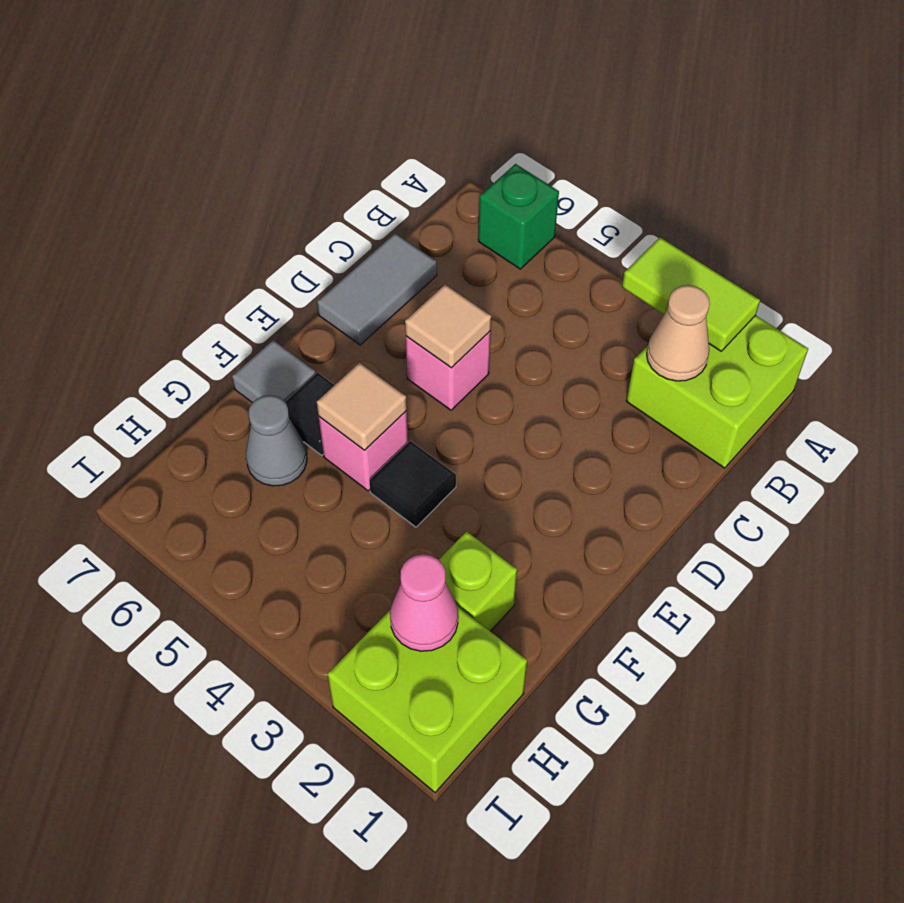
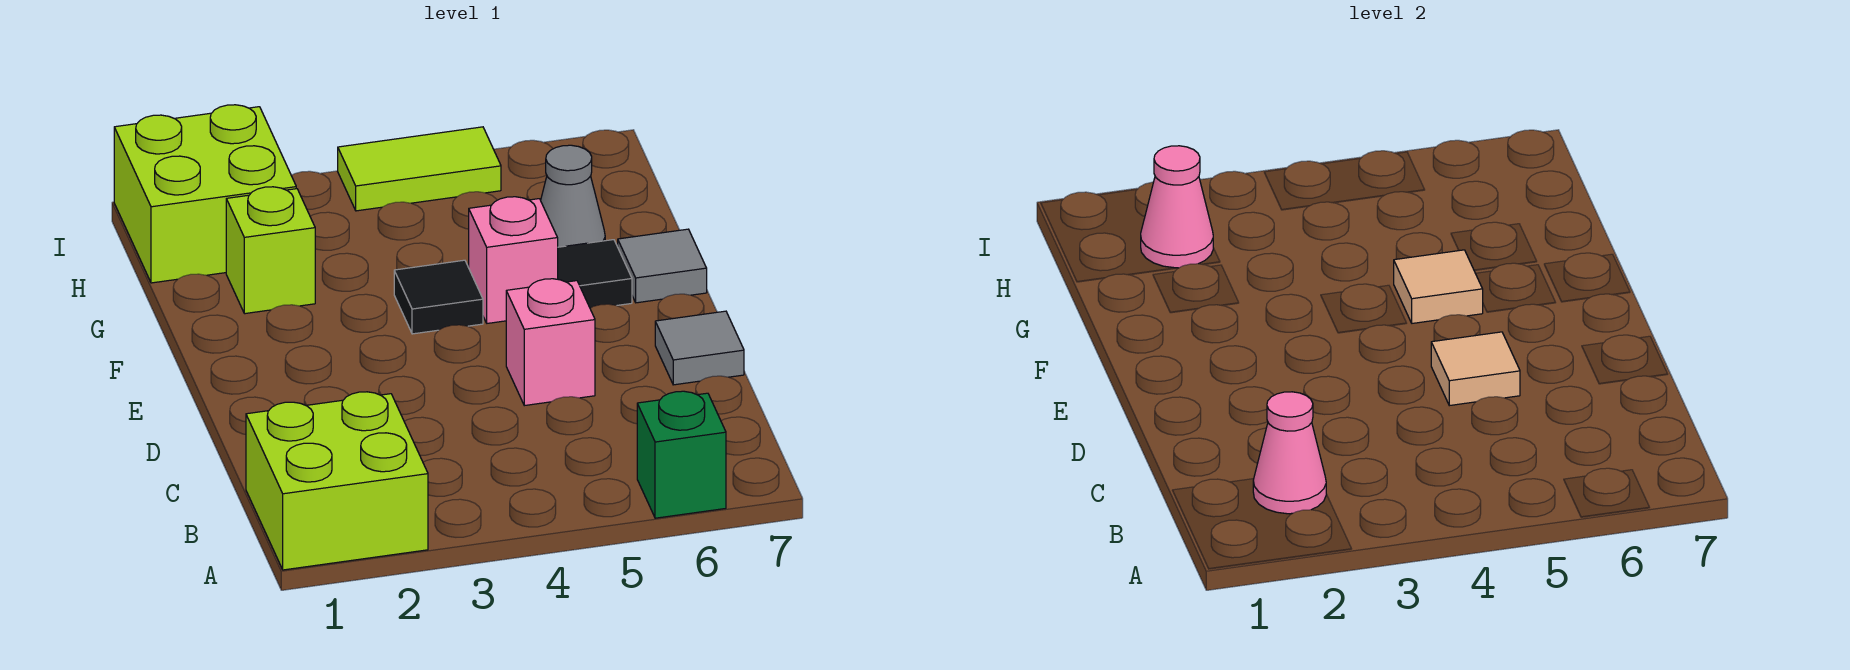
lime 1x2 tile [622,237,760,351] -> lime 1x2 tile moved to [338,127,501,211]
tan 1x1 cone [647,285,710,381] -> pink 1x1 cone [1253,392,1326,514]
grey 1x2 tile [317,233,437,345] -> grey 1x1 tile [655,311,744,385]

